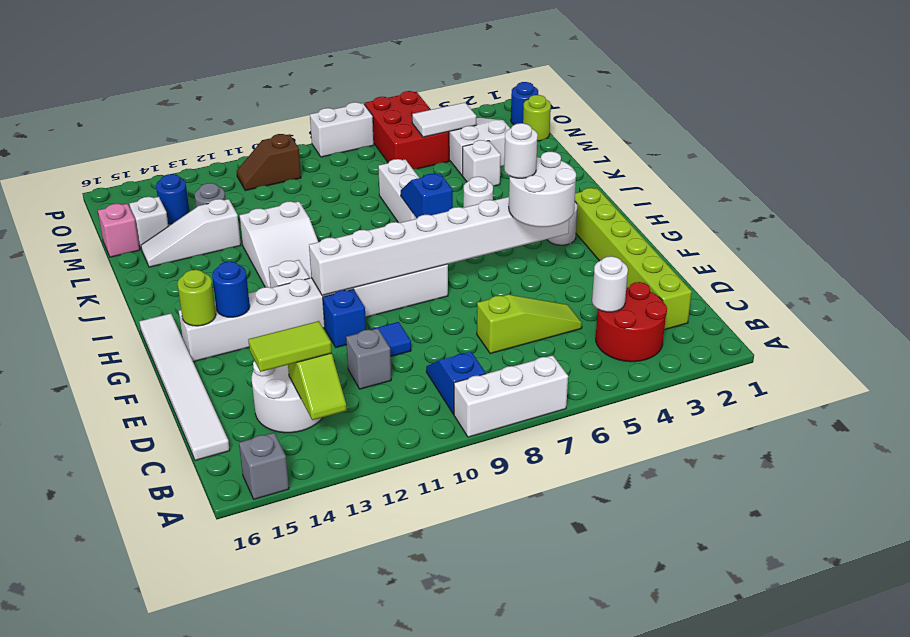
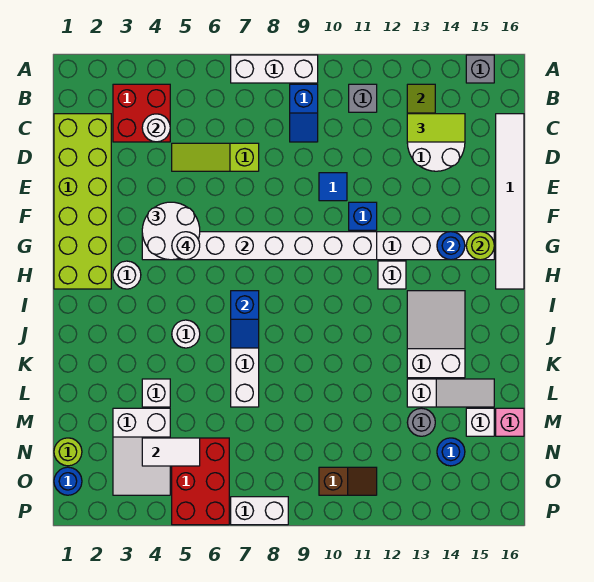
red 2x2 round brick [596,282,667,362] -> red 2x2 brick [113,84,170,142]
lime 1x6 brick [575,188,692,330] -> lime 2x6 brick [54,114,111,289]
grey 1x1 brick [346,328,391,389] -> grey 1x1 brick moved to [349,84,377,112]
white 2x3 slope [240,201,318,287] -> white 2x3 slope moved to [407,291,465,378]

